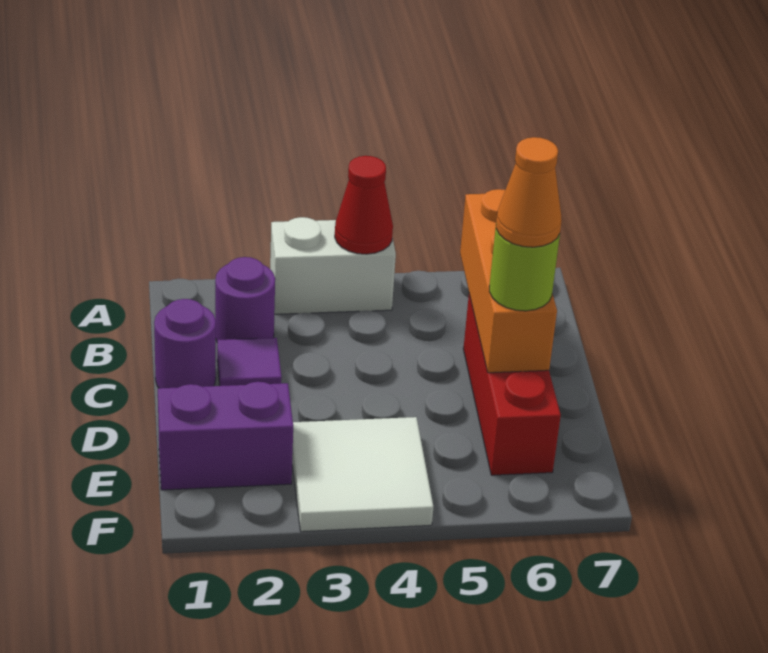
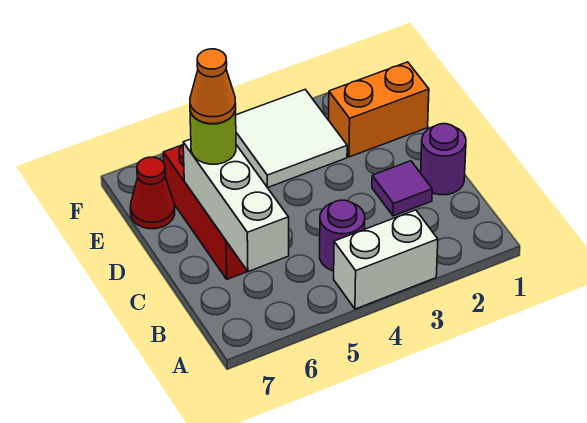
red 1x1 cone [335,156,393,254] -> red 1x1 cone moved to [130,157,175,229]
purple 1x1 round brick [215,257,275,341] -> purple 1x1 round brick moved to [320,200,365,271]
orange 1x3 brick [460,189,557,373] -> white 1x3 brick [183,139,289,272]
purple 1x2 brick [158,382,293,490] -> orange 1x2 brick [329,62,429,157]

